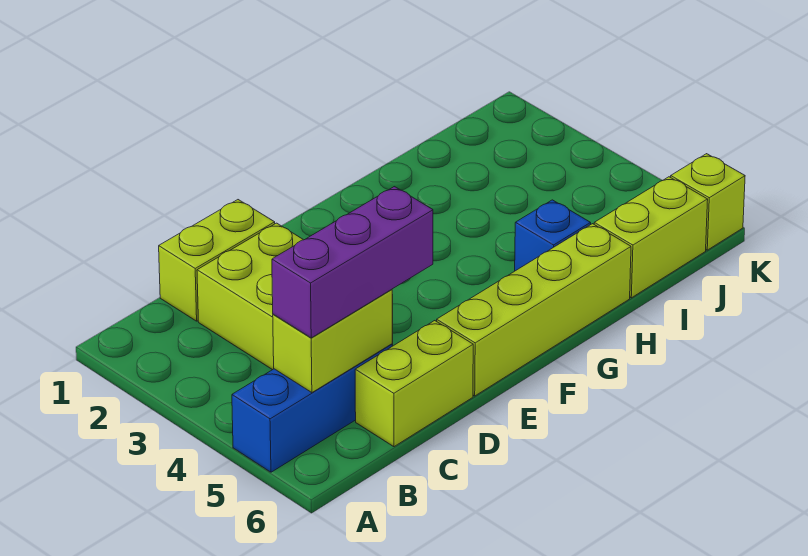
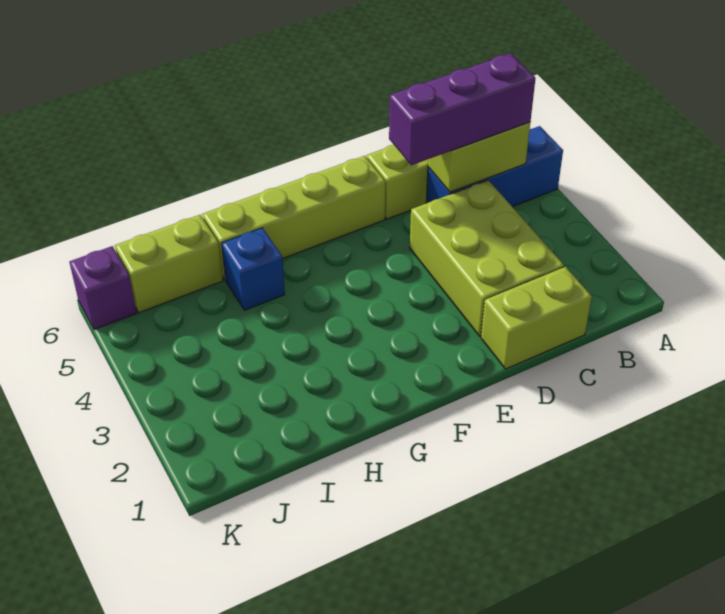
lime 1x1 brick [671,154,745,250] -> purple 1x1 brick [70,246,137,330]

